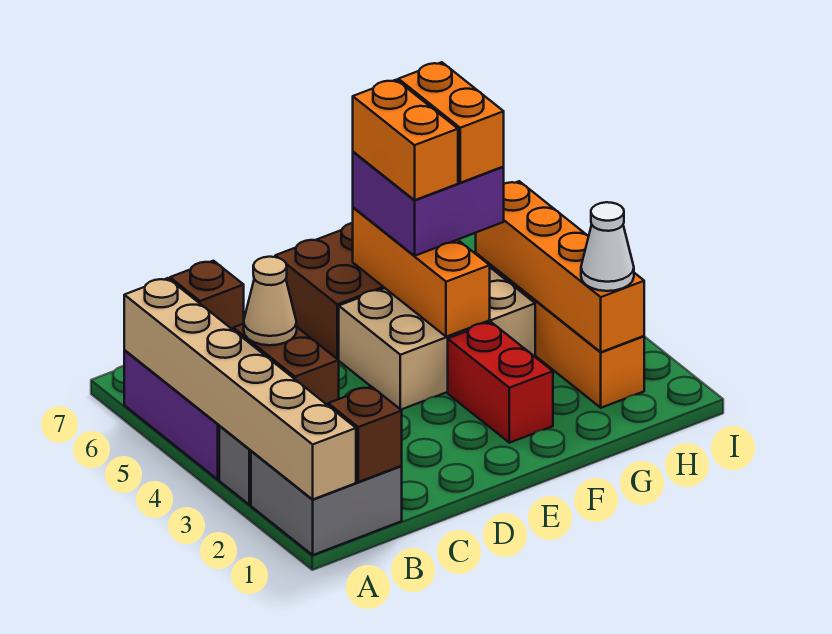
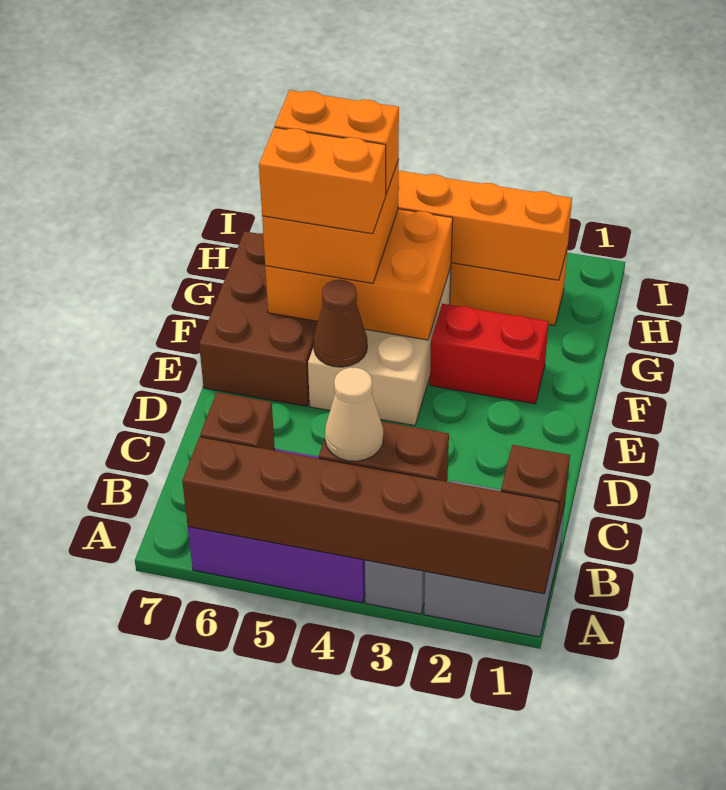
tan 1x6 brick [124,278,356,499] -> brown 1x6 brick [182,437,559,594]
none -> brown 1x1 cone [314,280,367,367]
orange 1x3 brick [353,207,490,337] -> orange 2x3 brick [265,209,453,340]
purple 2x2 brick [353,152,504,256] -> orange 2x2 brick [262,160,399,283]
white 1x1 cone [581,202,634,291] -> none

